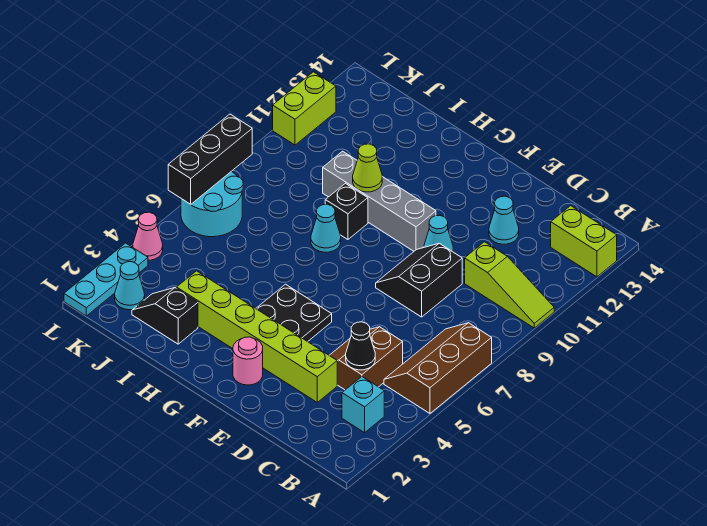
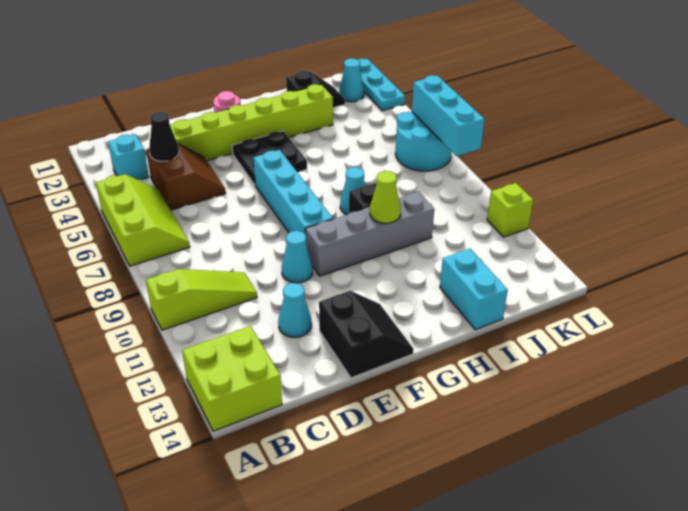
brown 2x3 slope [384,323,492,413] -> lime 2x3 slope [96,174,190,266]
lime 1x3 slope [465,242,554,328] -> lime 1x3 slope turned to [146,269,257,330]
lime 1x2 brick [551,206,617,277] -> lime 2x2 brick [182,326,282,431]
black 2x2 slope [376,243,462,317] -> black 2x2 slope moved to [319,291,413,378]
none -> cyan 1x4 brick [253,150,333,235]
none -> cyan 1x2 brick [440,249,508,330]
pink 1x1 cone [133,212,163,260] -> none
black 1x3 brick [168,114,252,204] -> cyan 1x3 brick [412,75,485,156]
lime 1x2 brick [273,72,336,145] -> lime 1x1 brick [487,183,533,237]

